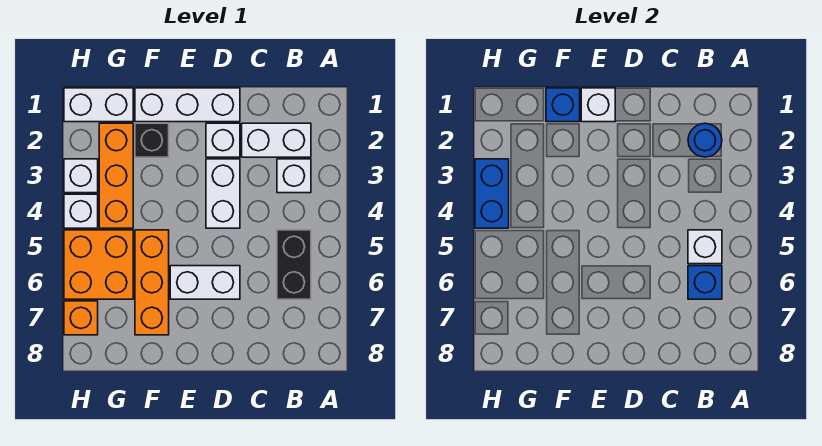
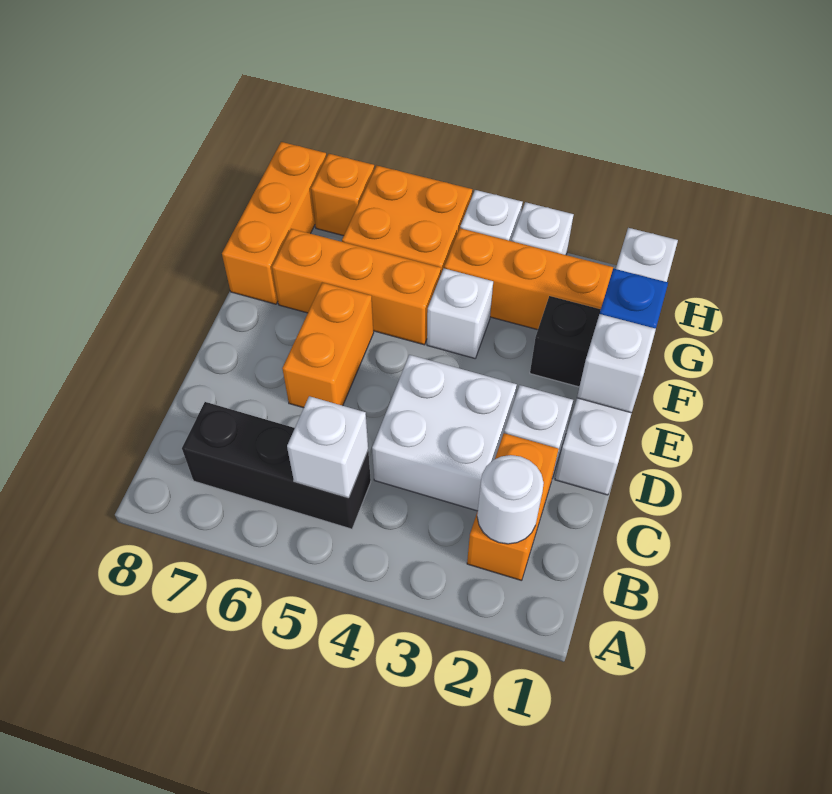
white 1x2 brick [242,123,311,157] -> orange 1x2 brick [467,433,559,581]
blue 1x1 round brick [688,123,722,157] -> white 1x1 round brick [477,455,544,544]
white 1x1 brick [277,159,311,193] -> white 1x1 brick moved to [427,269,493,358]
black 1x2 brick [277,230,311,299] -> black 1x3 brick [182,402,371,529]
blue 1x1 brick [688,266,722,299] -> none
white 1x2 brick [206,159,240,228] -> white 2x2 brick [372,355,517,511]
white 1x2 brick [170,266,240,299] -> orange 1x2 brick [282,283,374,408]
none -> orange 1x3 brick [222,142,326,304]
blue 1x2 brick [475,159,509,228] -> none

